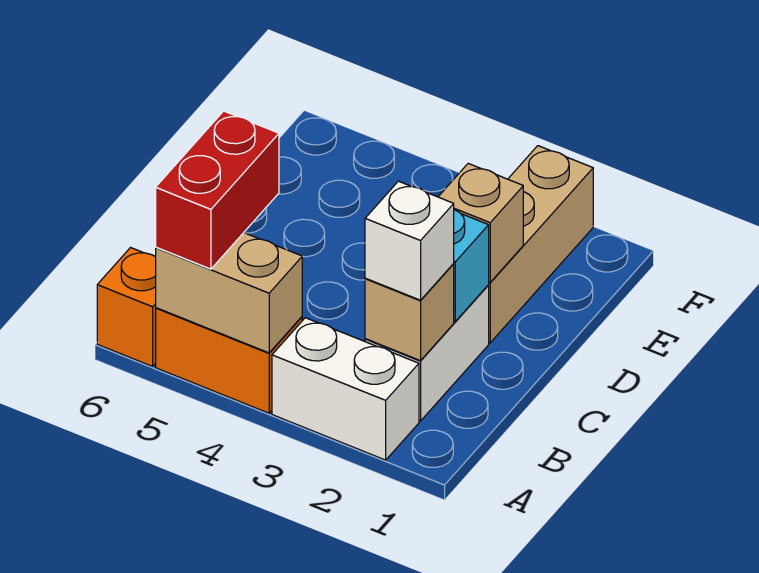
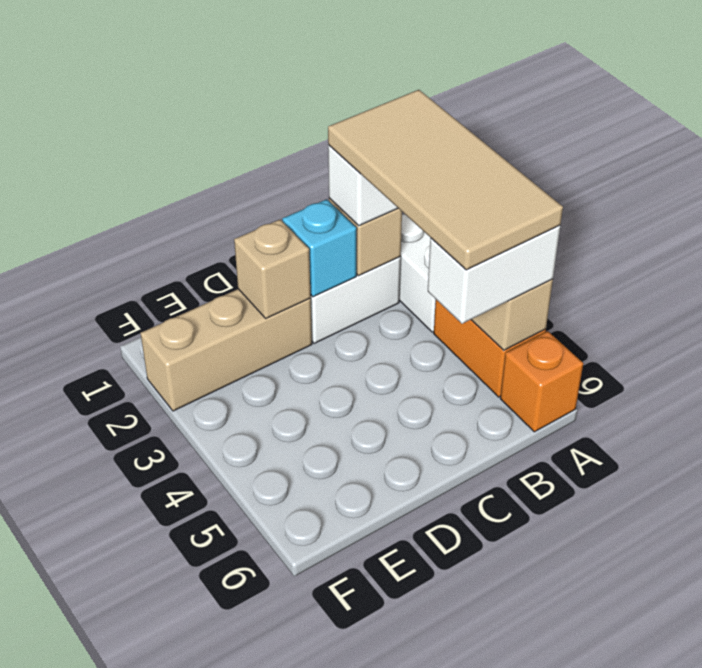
none -> tan 2x4 tile [328,90,563,270]
red 1x2 brick [156,111,279,269] -> white 1x2 brick [428,225,560,324]

